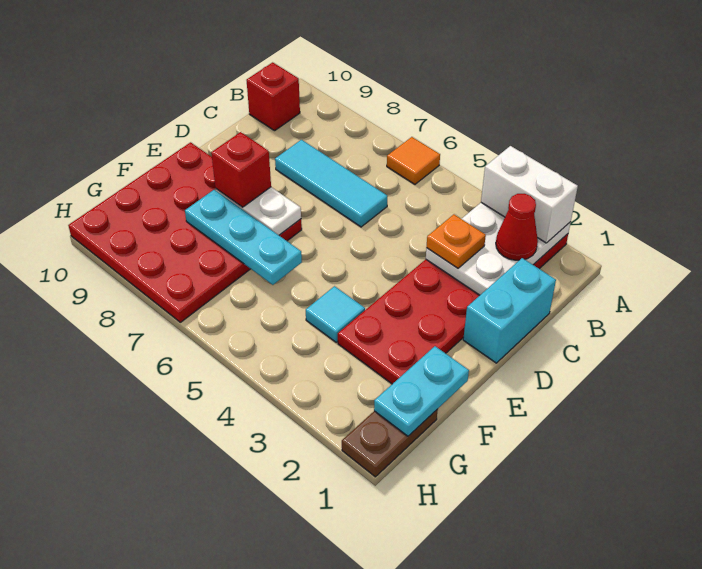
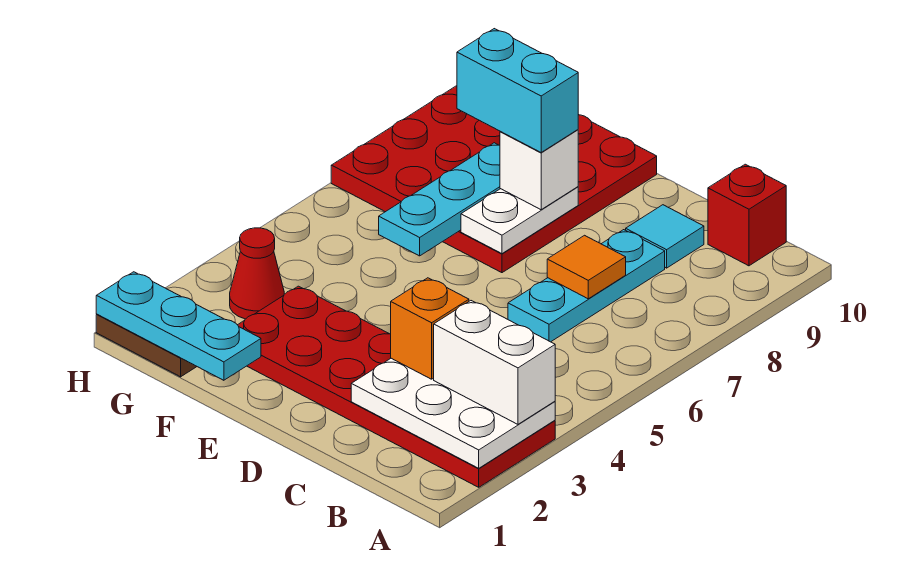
white 1x2 brick [481,146,578,243] -> white 1x2 brick turned to [434,301,555,424]
orange 1x1 tile [387,137,440,184] -> orange 1x1 tile moved to [547,235,626,299]
red 1x1 cone [496,194,538,260] -> red 1x1 cone moved to [230,228,284,319]
cyan 1x2 brick [463,258,556,363] -> cyan 1x2 brick moved to [457,29,578,152]
orange 1x1 plate [426,214,486,268] -> orange 1x1 brick [391,278,469,379]
cyan 1x3 tile [275,140,387,227] -> cyan 1x3 plate [508,230,665,342]
red 1x1 brick [211,132,271,207] -> white 1x1 brick [500,130,578,210]
cyan 1x2 plate [374,346,469,436] -> cyan 1x3 plate [96,272,261,380]
cyan 1x1 tile [306,286,365,342] -> cyan 1x1 tile moved to [626,205,704,268]

